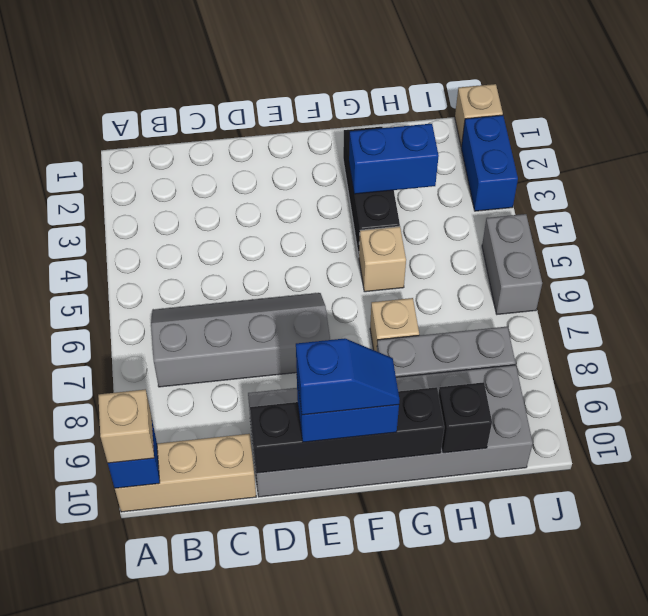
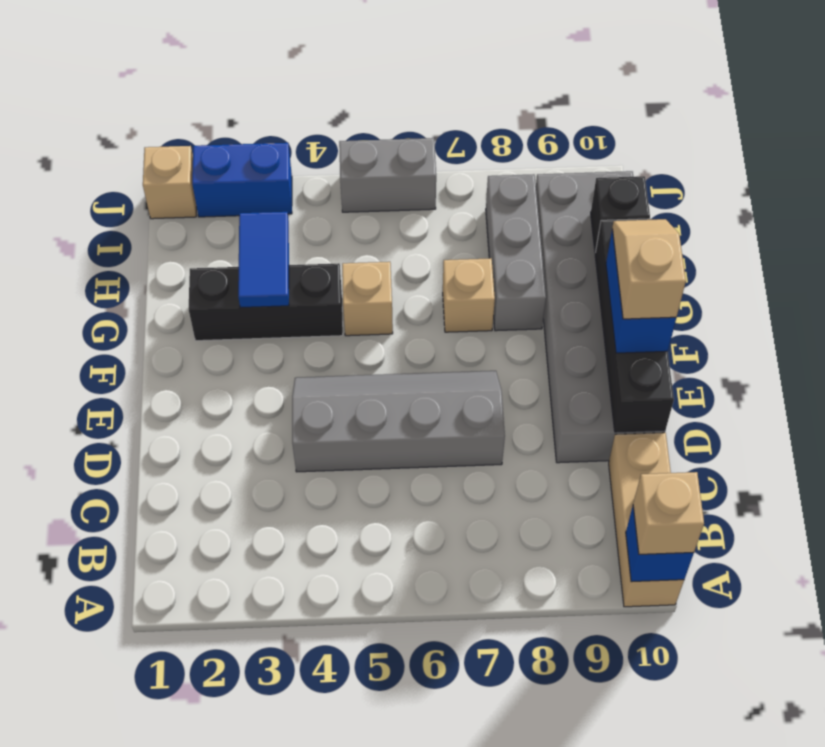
grey 2x4 slope [151,293,330,387] -> grey 2x4 slope turned to [292,371,505,472]
blue 1x2 slope [296,338,400,415] -> tan 1x2 slope [612,219,686,319]
blue 1x2 brick [349,124,439,194] -> blue 1x2 tile [238,212,289,308]

